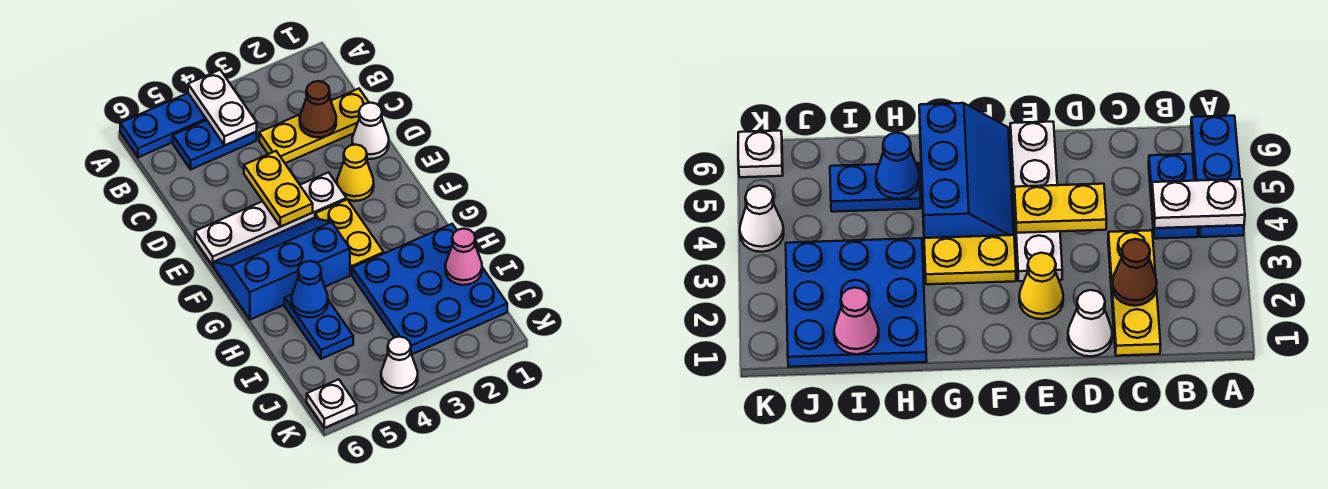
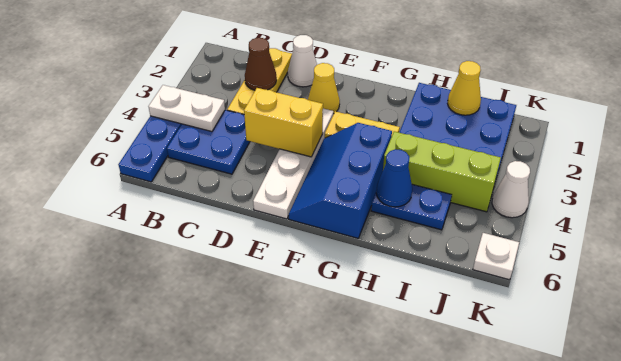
blue 1x2 plate [173,120,257,169] -> blue 2x2 plate [167,110,250,174]
yellow 1x2 plate [244,151,313,227] -> yellow 1x2 brick [244,88,323,157]
none -> lime 1x3 brick [383,131,501,212]
pink 1x1 cone [445,229,482,285] -> yellow 1x1 cone [448,61,481,115]

